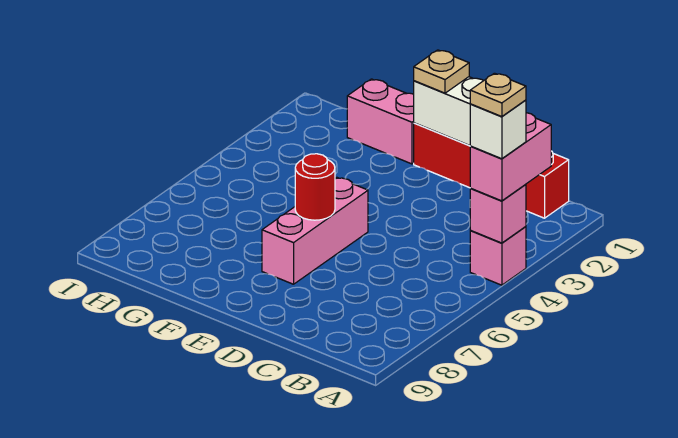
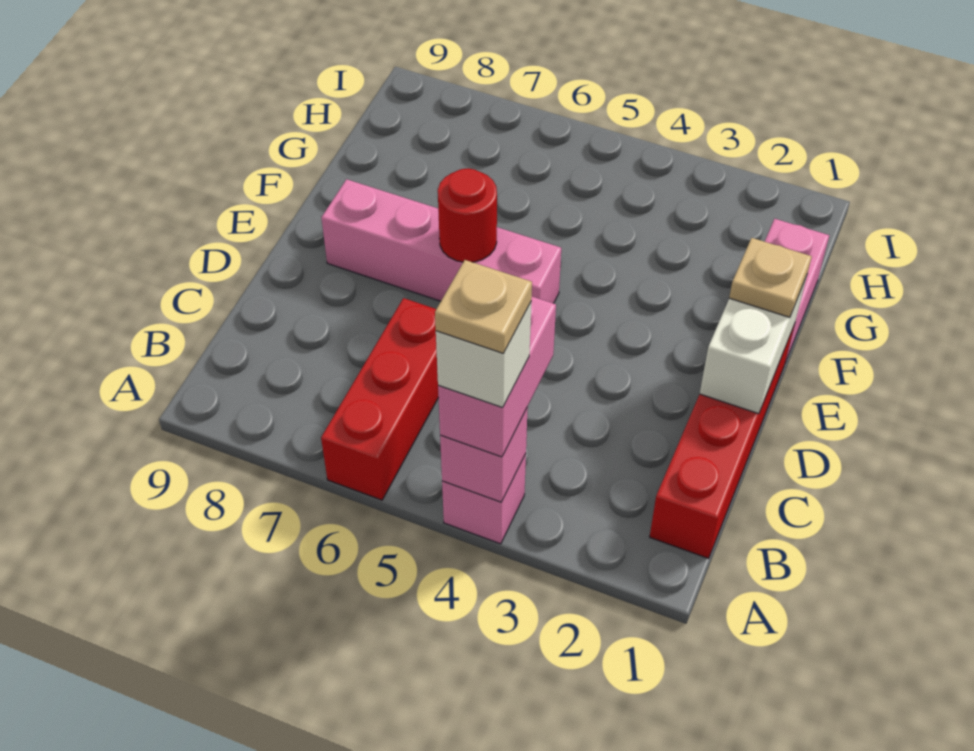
pink 1x2 brick [470,113,551,201] -> pink 1x2 brick turned to [438,297,556,457]
none -> red 1x3 brick [321,298,439,500]
pink 1x3 brick [262,177,368,284] -> pink 1x4 brick [321,179,561,303]

